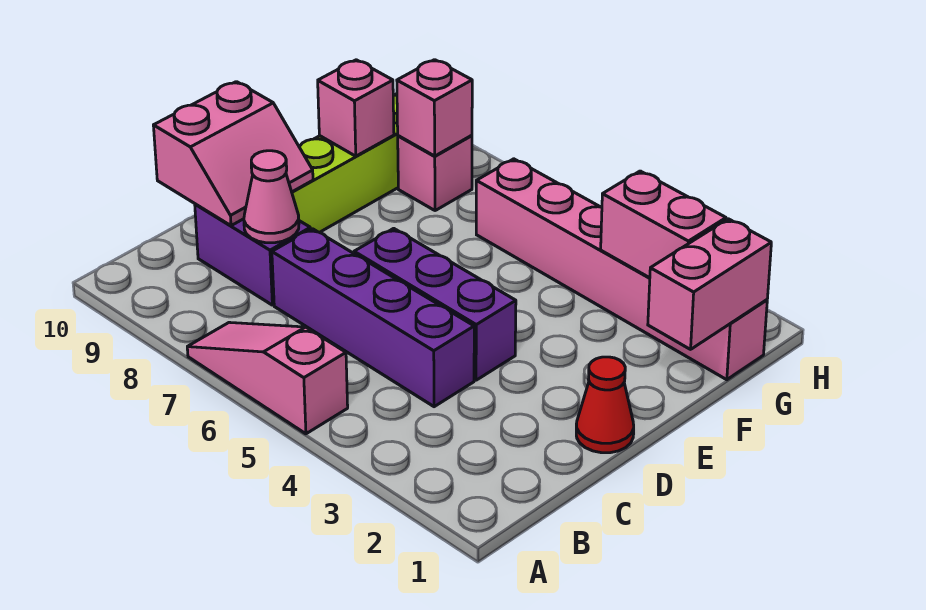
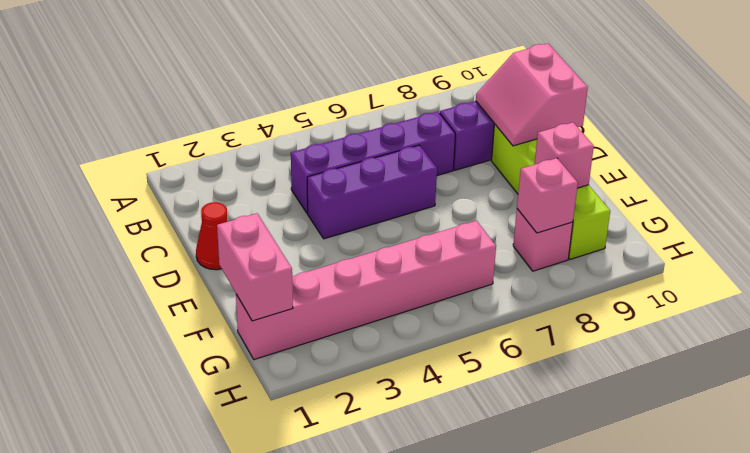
pink 1x3 slope [187,322,348,434] -> none
pink 1x1 cone [244,151,299,243] -> none
pink 1x2 brick [601,171,726,278] -> none

